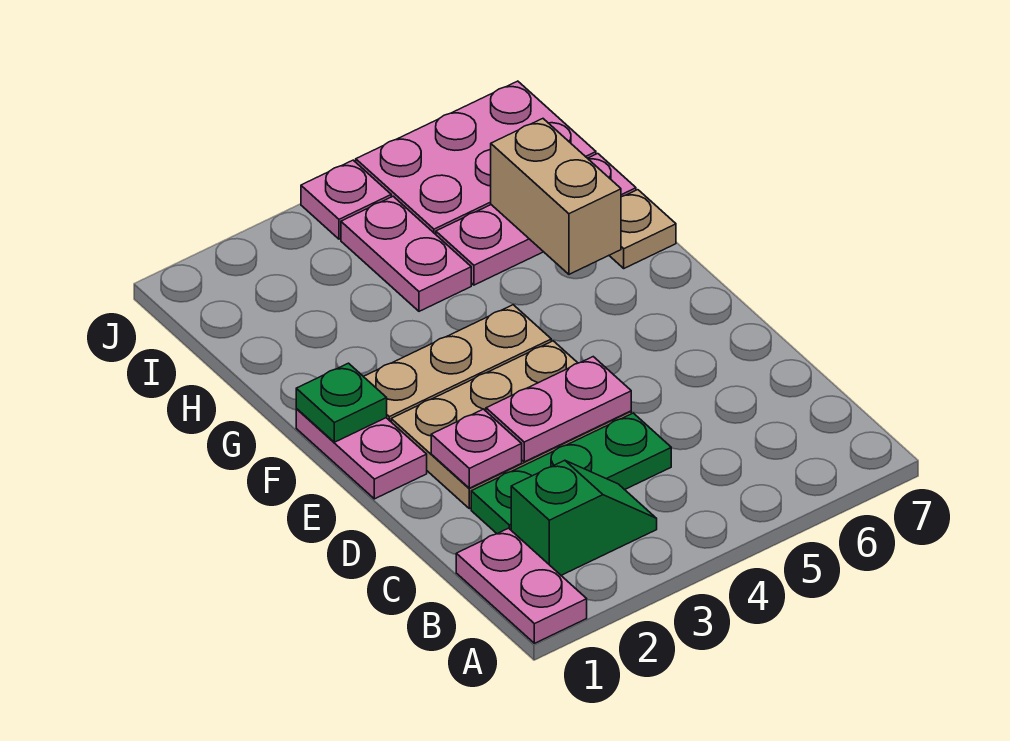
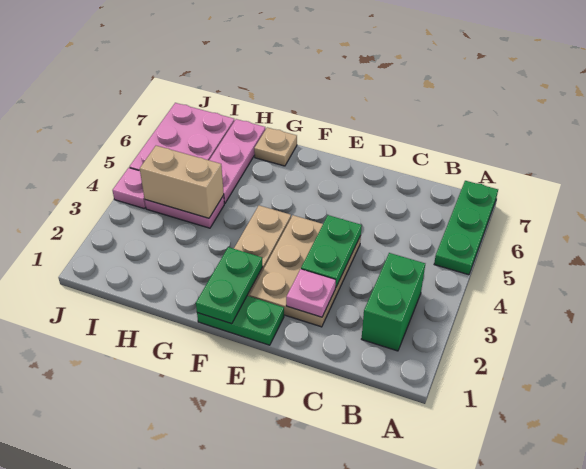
pink 1x2 plate [456,528,587,643] -> none
green 1x2 slope [511,460,657,575] -> green 1x2 brick [362,253,425,351]
green 1x3 plate [471,413,671,534] -> green 1x3 plate moved to [434,181,498,275]
pink 1x2 plate [486,357,631,462] -> green 1x2 plate [301,215,362,288]
pink 1x2 plate [296,409,427,499] -> green 1x2 plate [197,296,284,345]
green 1x1 plate [296,363,387,442] -> green 1x2 plate [196,247,263,324]
tan 1x2 brick [491,119,621,274] -> tan 1x2 brick moved to [140,146,224,218]

